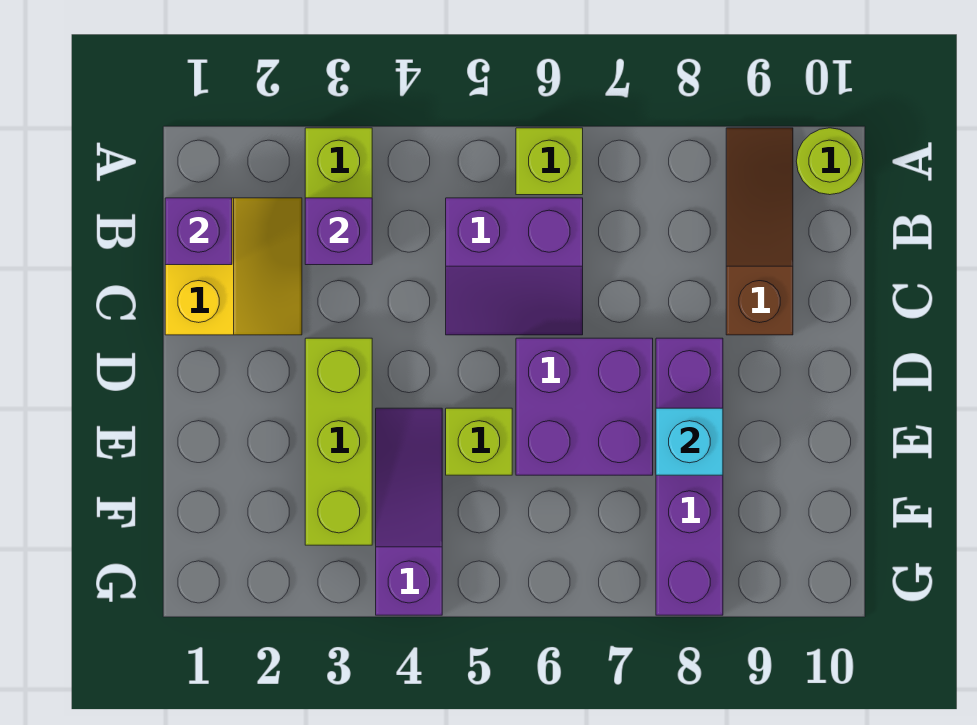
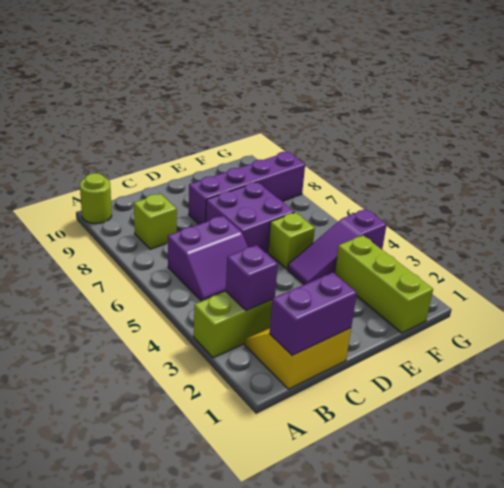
lime 1x1 brick [516,128,583,195] -> lime 1x1 brick moved to [134,194,177,249]
brown 1x3 slope [726,128,793,335] -> none
purple 1x1 brick [165,198,232,265] -> purple 1x2 brick [269,273,357,356]
purple 2x2 slope [446,198,583,335] -> purple 2x2 slope turned to [168,216,248,301]
lime 1x3 brick [305,338,372,545] -> lime 1x3 brick turned to [335,235,433,333]
cyan 1x1 brick [656,408,723,475] -> none

